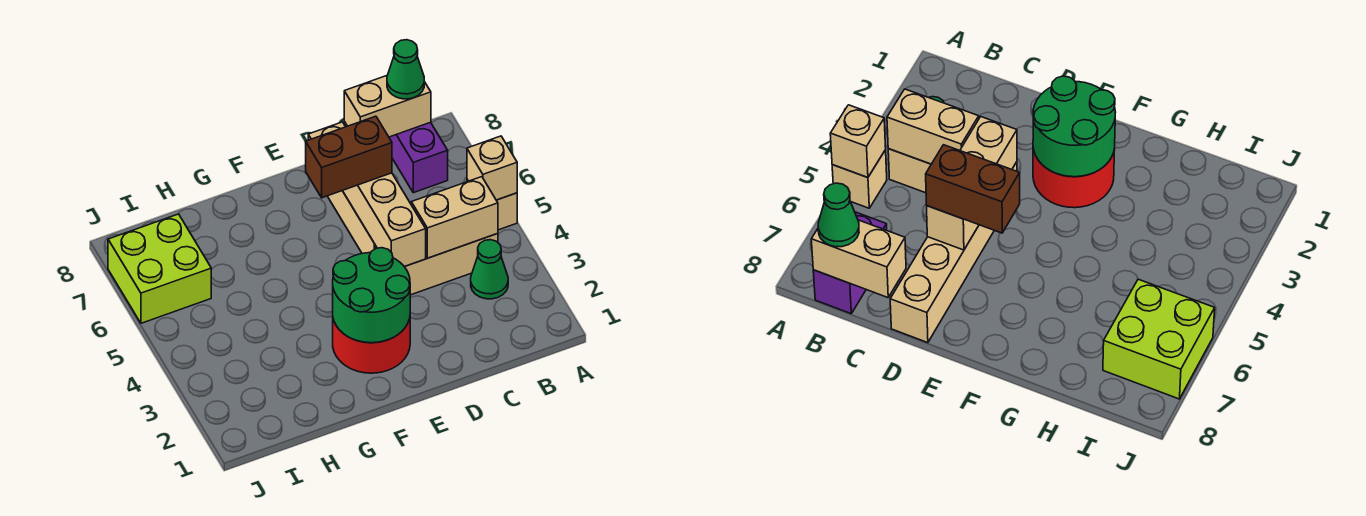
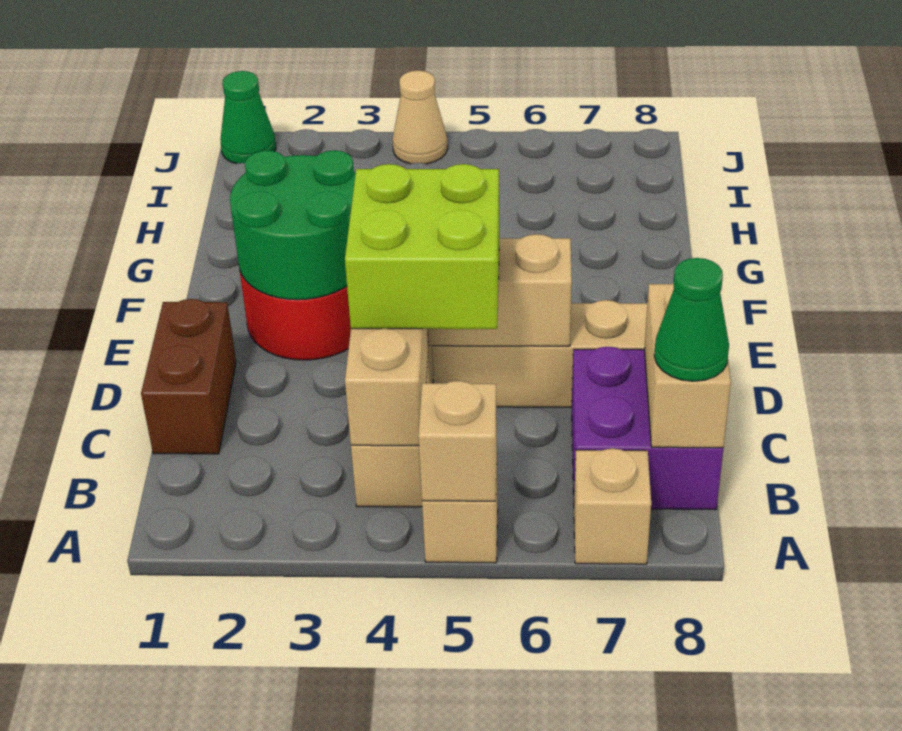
none -> tan 1x1 brick [574,448,651,564]
green 1x1 cone [471,240,508,299] -> green 1x1 cone moved to [220,71,276,164]
purple 1x2 brick [389,122,448,193] -> purple 2x2 brick [572,347,723,510]
brown 1x2 brick [306,116,392,198] -> brown 1x2 brick moved to [141,299,236,454]
lime 2x2 brick [108,214,211,323] -> lime 2x2 brick moved to [345,164,499,329]
none -> tan 1x1 cone [392,70,448,164]

